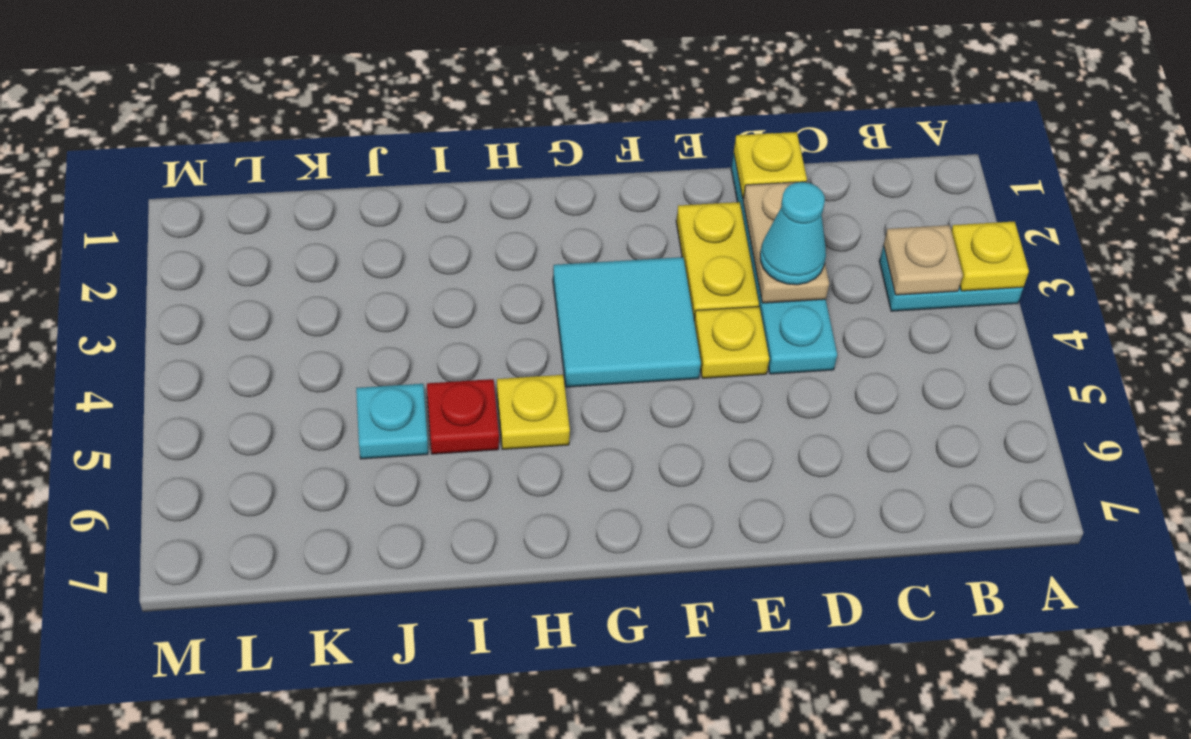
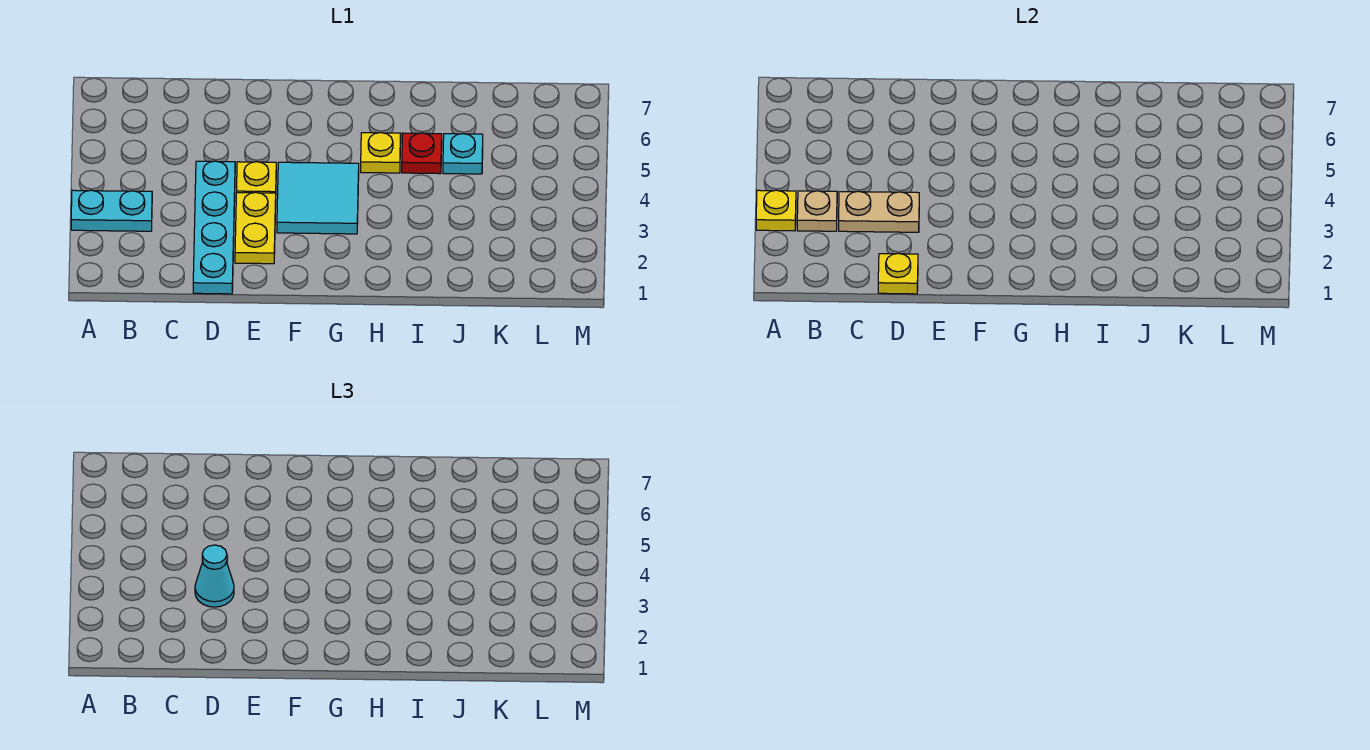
tan 1x2 plate [743,182,829,303] -> tan 1x2 plate turned to [839,191,919,232]

